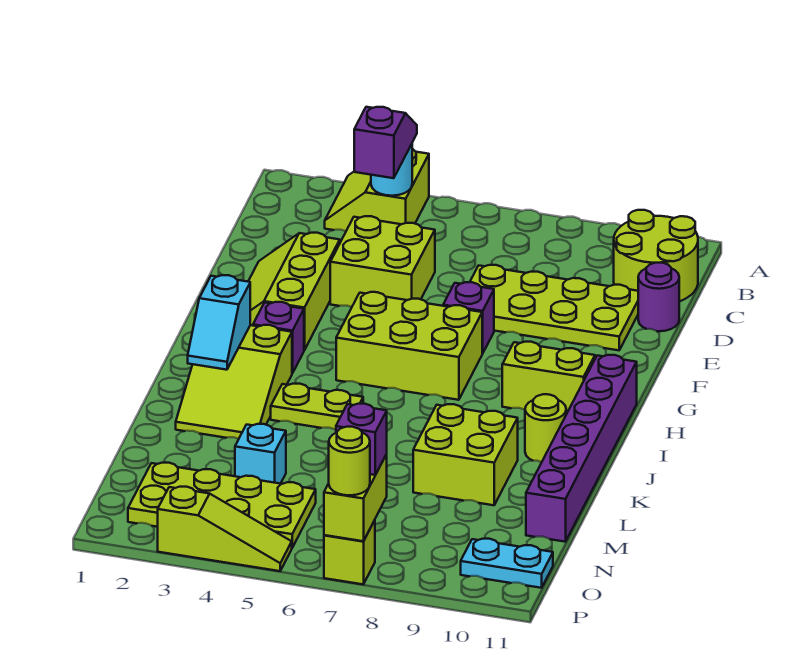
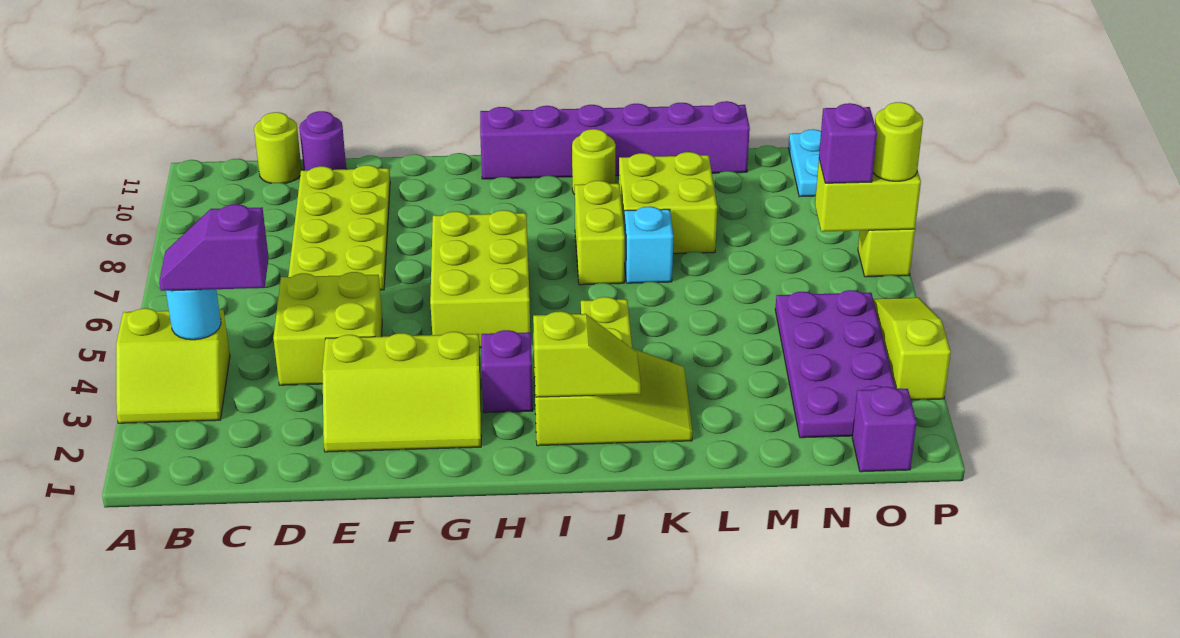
lime 2x2 round brick [614,210,698,301] -> lime 1x1 round brick [254,112,302,184]
purple 1x1 brick [443,282,494,353] -> purple 1x1 brick moved to [852,387,917,472]
lime 1x2 brick [502,342,595,414] -> lime 1x2 brick moved to [575,181,625,285]
cyan 1x2 slope [188,275,250,370] -> lime 1x2 slope [533,311,641,397]
cyan 1x1 brick [235,424,286,484] -> cyan 1x1 brick moved to [624,206,673,283]
lime 2x4 plate [128,463,316,548] -> purple 2x4 plate [775,290,896,438]

